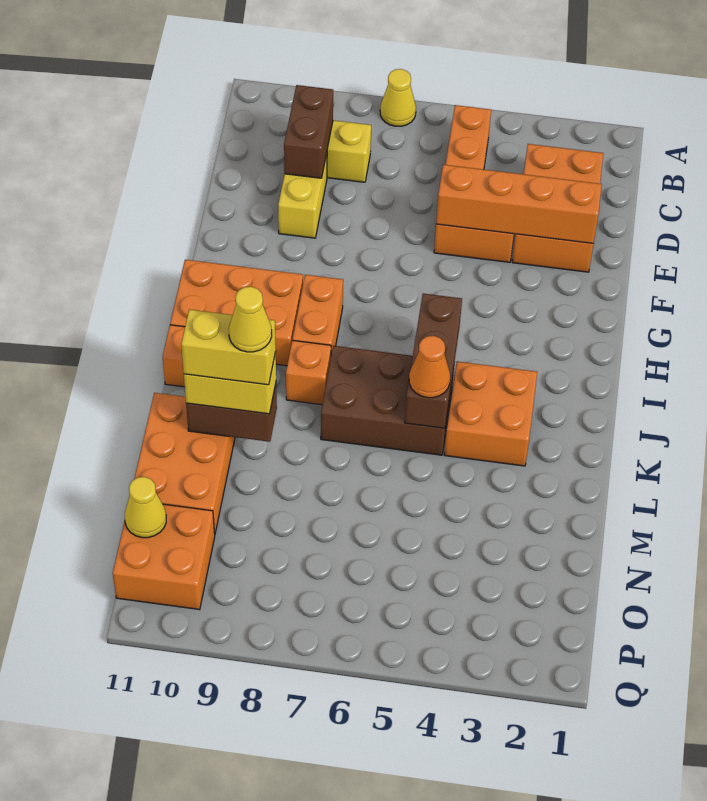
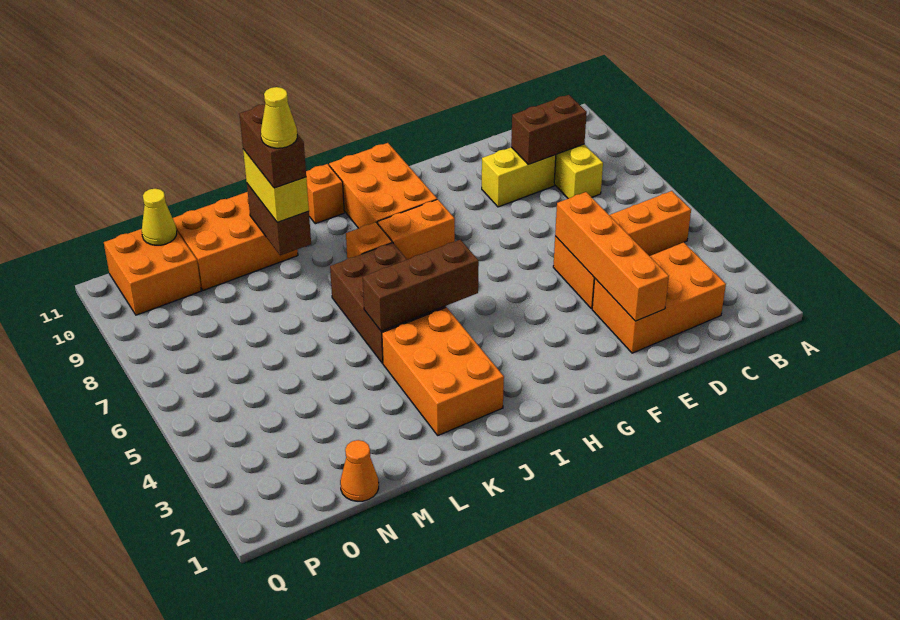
yellow 1x1 cone [380,69,416,126] -> none
orange 2x2 brick [444,361,537,466] -> orange 2x3 brick [382,307,504,435]
orange 1x1 cone [409,336,450,398] -> orange 1x1 cone moved to [340,440,379,501]
yellow 1x2 brick [181,309,276,385] -> brown 1x2 brick [239,104,306,188]

